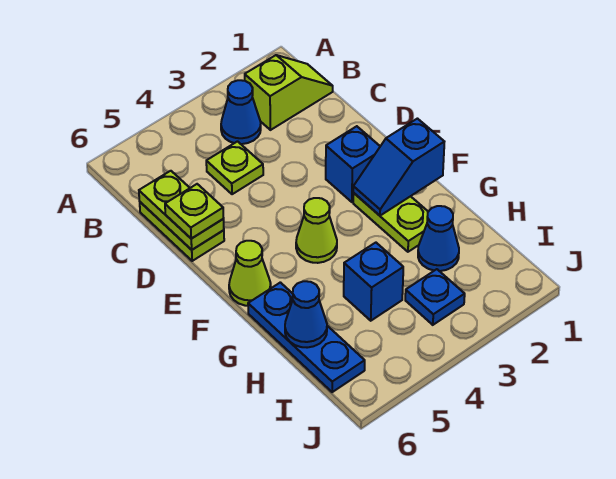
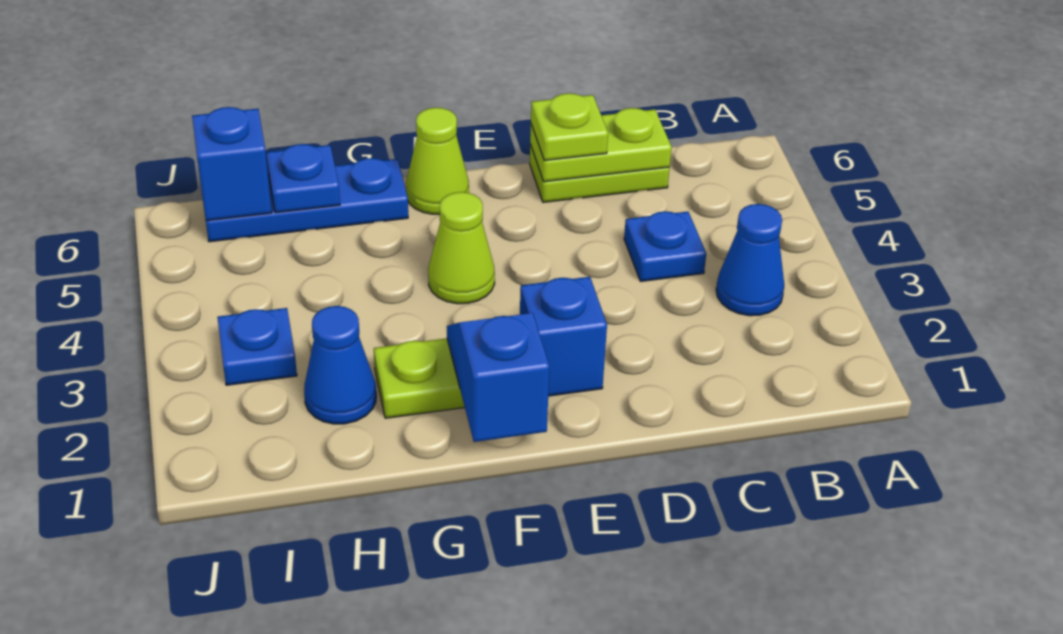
lime 1x2 slope [245,55,333,130] -> none
lime 1x1 plate [206,142,263,194] -> blue 1x1 plate [624,211,706,281]
blue 1x1 brick [344,243,403,321] -> blue 1x1 brick moved to [192,107,272,221]
blue 1x1 cone [285,281,327,348] -> blue 1x1 plate [266,144,340,213]

